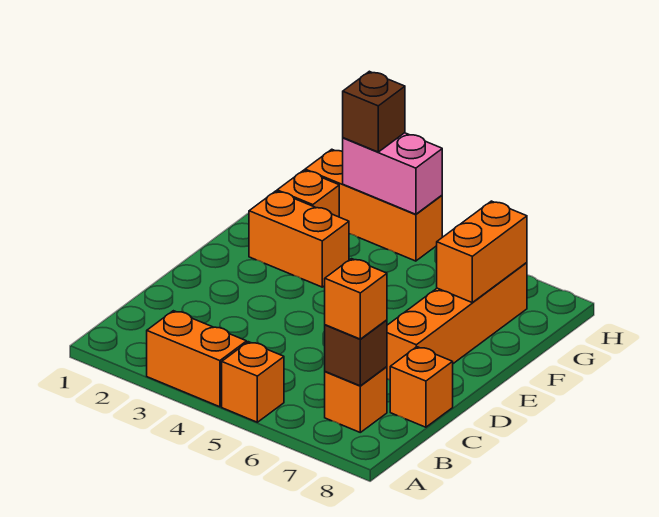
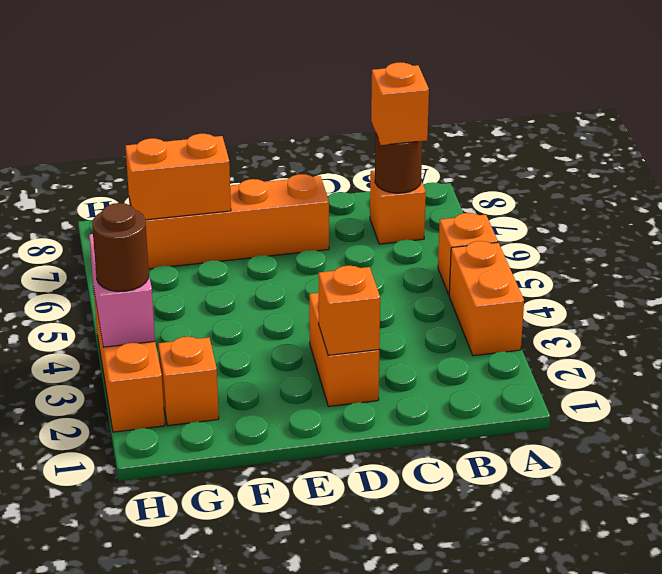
brown 1x1 brick [325,320,387,386] -> brown 1x1 round brick [375,134,422,193]
orange 1x1 brick [390,347,453,427] -> orange 1x1 brick moved to [319,266,380,355]
orange 1x2 brick [249,191,349,287] -> orange 1x2 brick moved to [309,293,379,406]
brown 1x1 brick [343,71,405,152] -> brown 1x1 round brick [92,203,149,292]

